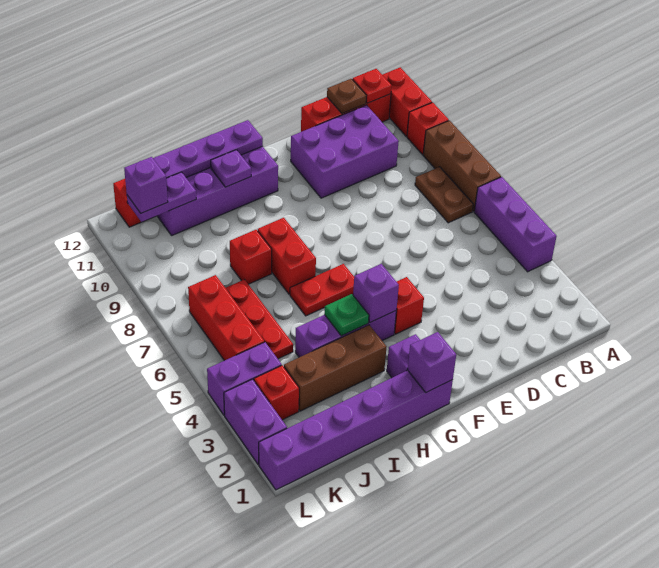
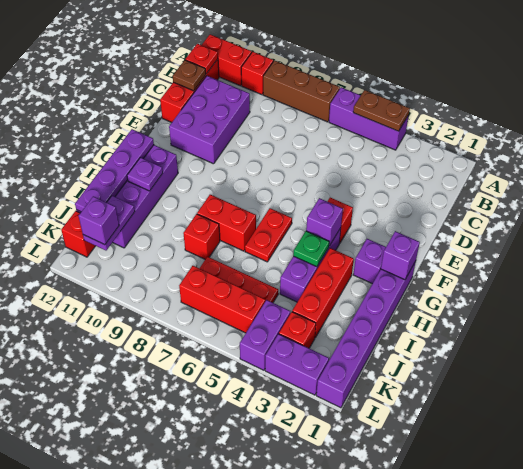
brown 1x2 plate [415,167,473,223] -> brown 1x2 plate moved to [353,90,410,131]
brown 1x3 brick [284,325,386,411] -> red 1x3 brick [292,248,354,338]

